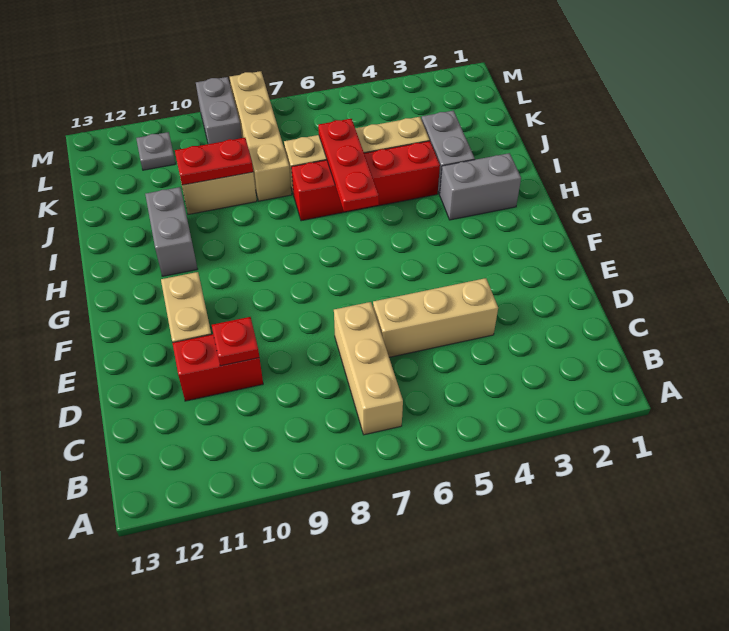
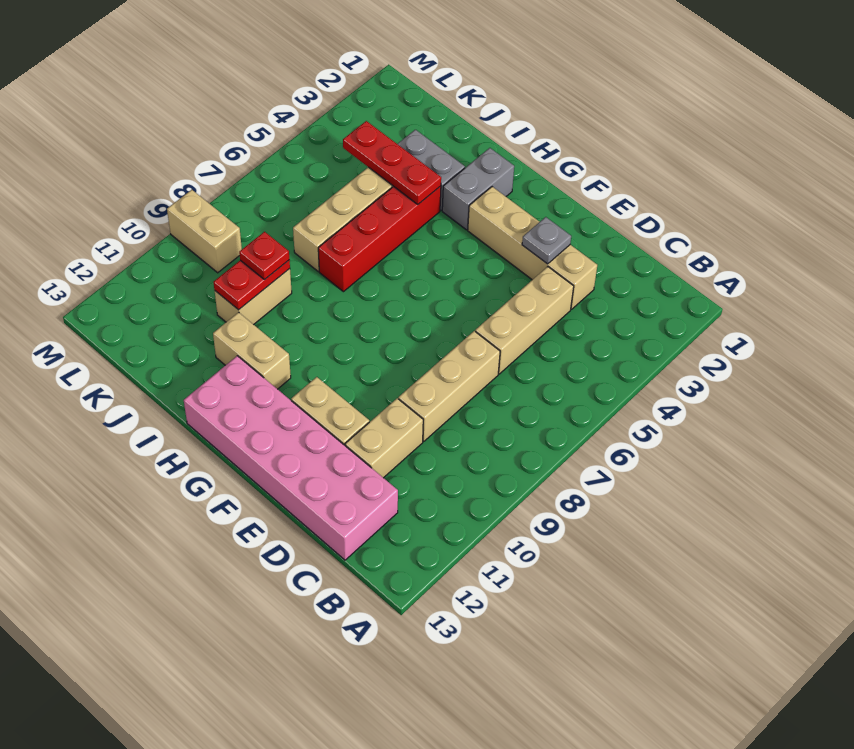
tan 1x3 brick [334,302,403,435] -> tan 1x3 brick turned to [398,331,500,442]
none -> pink 2x6 brick [184,356,398,560]
red 1x2 brick [173,334,263,401] -> tan 1x2 brick [345,398,423,478]
red 1x1 plate [212,317,259,366] -> red 1x1 plate moved to [239,232,289,280]
red 1x3 plate [318,119,379,211] -> red 1x3 plate moved to [343,121,441,204]
grey 1x2 brick [145,187,197,276] -> tan 1x2 brick [213,312,291,389]
tan 1x4 brick [230,71,292,201] -> tan 1x4 brick moved to [468,187,597,309]
grey 1x2 brick [196,77,242,144] -> tan 1x2 brick [167,190,242,273]
grey 1x1 plate [136,132,175,170] -> grey 1x1 plate moved to [522,217,571,264]

